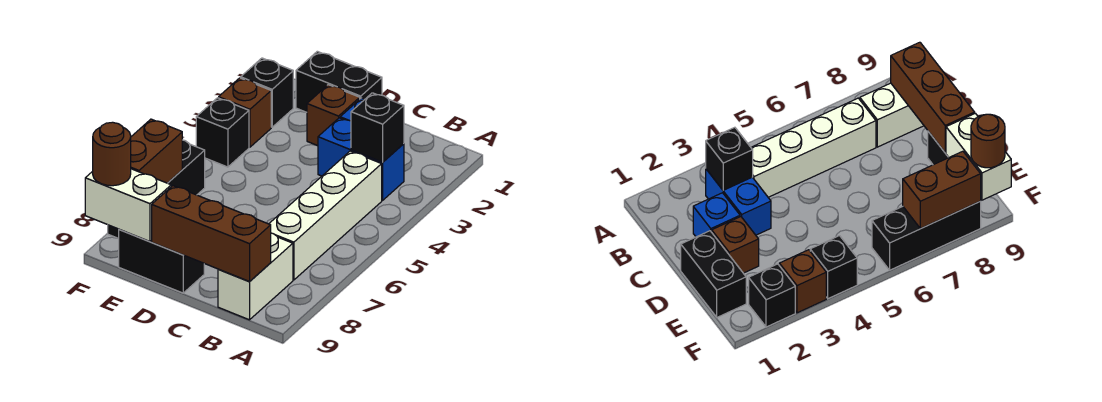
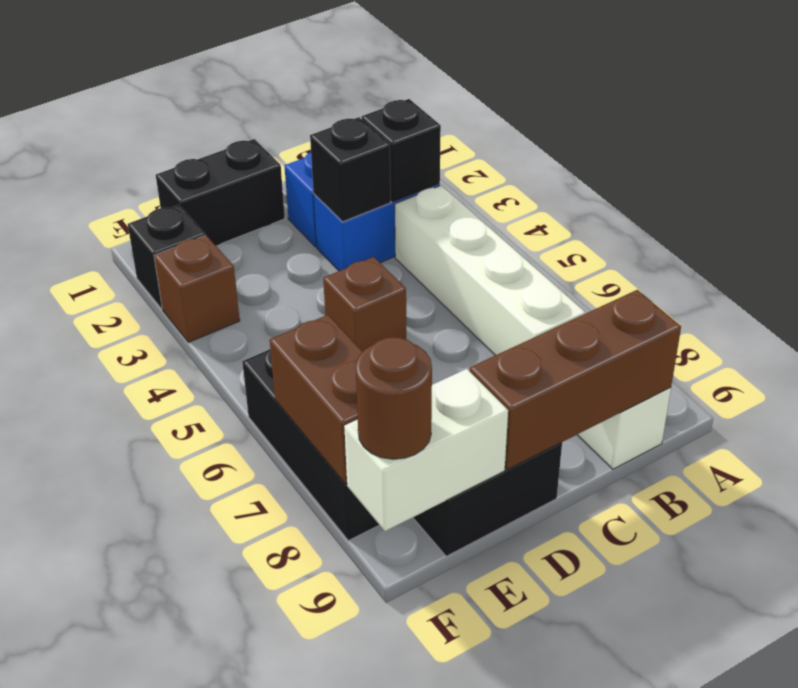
brown 1x1 brick [307,85,360,146] -> brown 1x1 brick moved to [323,257,406,351]
black 1x1 brick [196,98,249,167] -> black 1x1 brick moved to [310,117,391,222]

